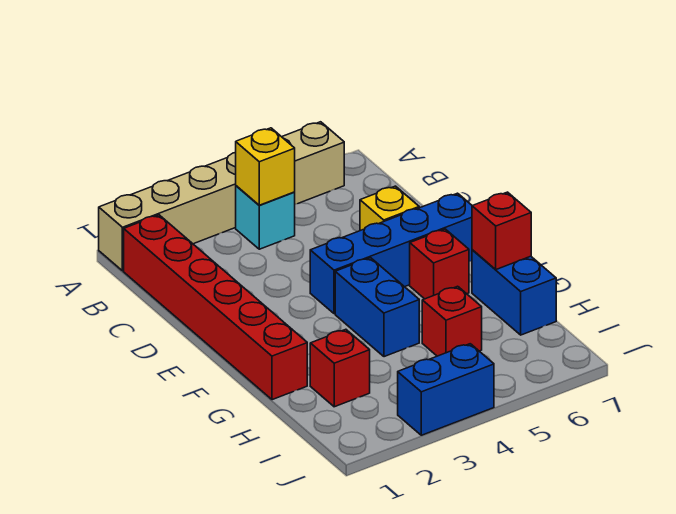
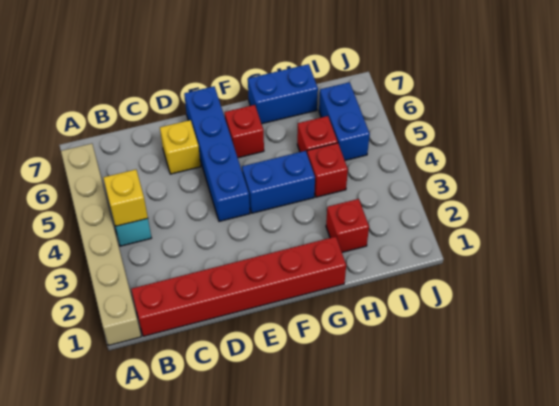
red 1x1 brick [472,192,531,270] -> red 1x1 brick moved to [307,143,348,197]
blue 1x2 brick [398,344,494,435] -> blue 1x2 brick moved to [319,82,370,160]

